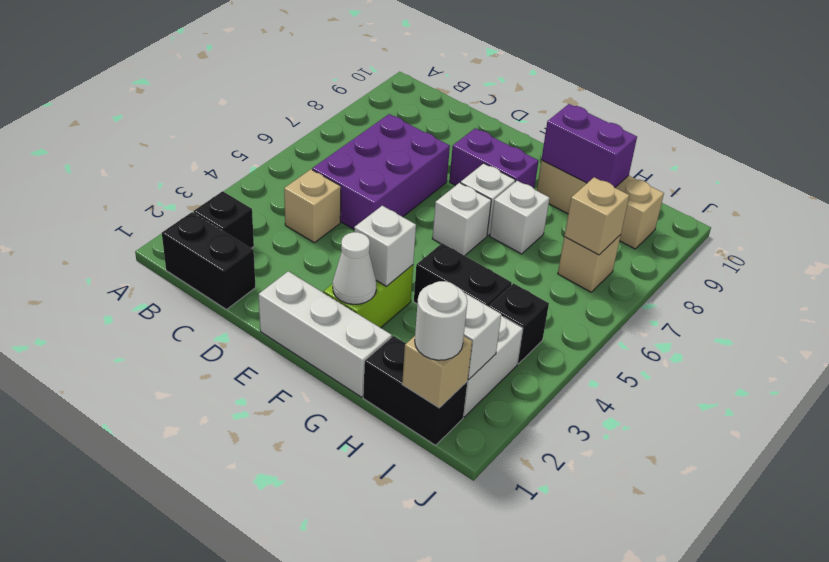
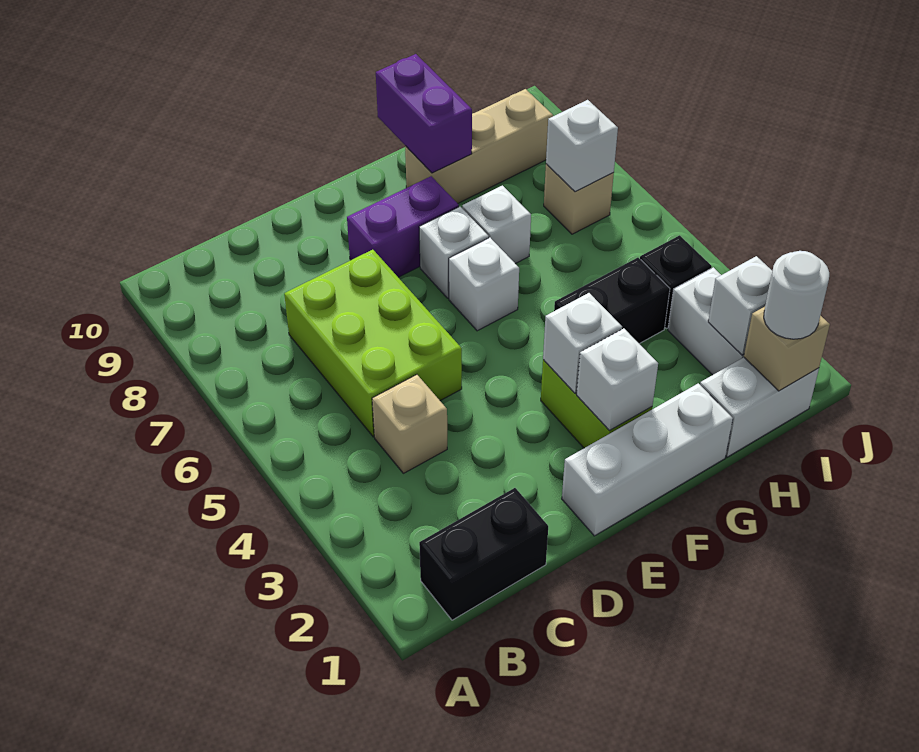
black 1x1 brick [194,191,254,248] -> none
purple 2x3 brick [312,114,450,229] -> lime 2x3 brick [284,250,462,437]
white 1x1 cone [333,232,376,304] -> white 1x1 brick [577,328,658,430]
purple 1x2 brick [541,104,637,188] -> purple 1x2 brick turned to [376,54,472,173]
black 1x2 brick [363,336,467,445] -> white 1x2 brick [700,357,819,457]
tan 1x1 brick [564,177,629,255] -> white 1x1 brick [546,100,618,192]

